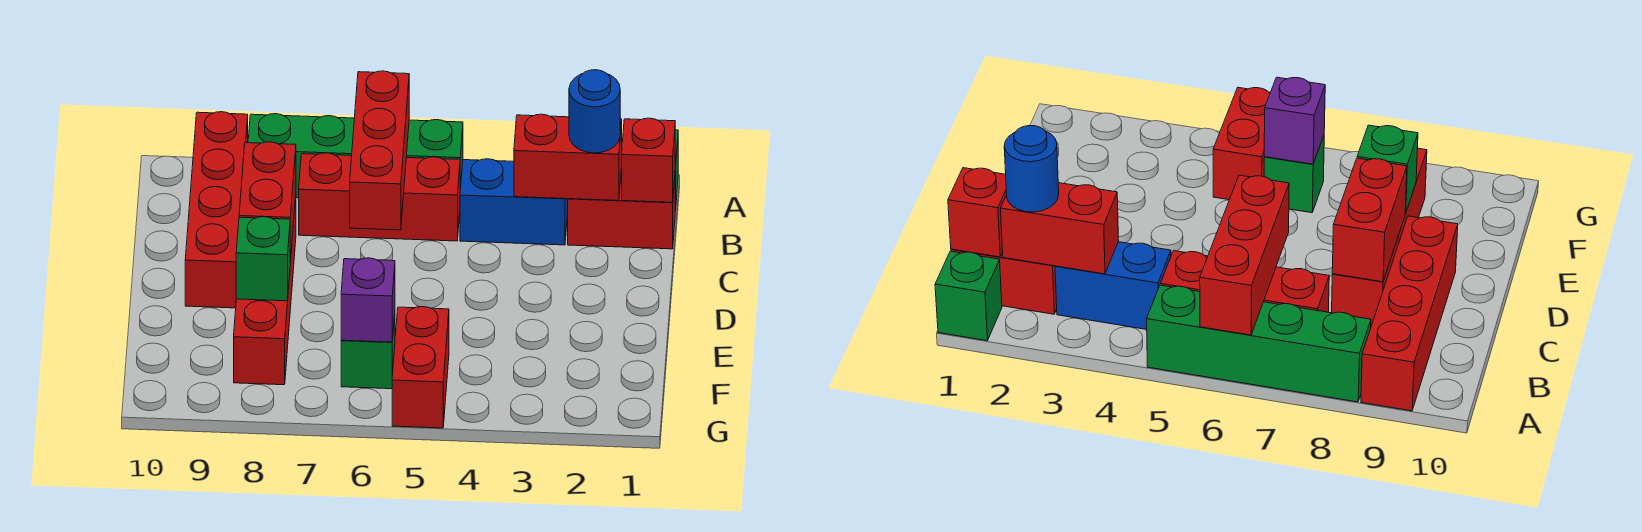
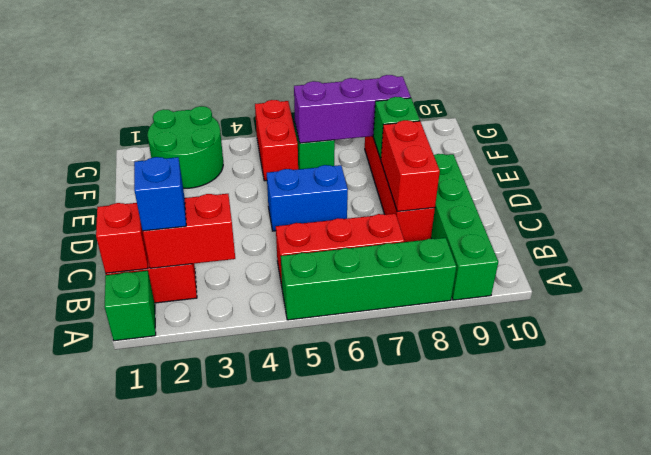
red 1x3 brick [350,71,409,230] -> none
red 1x4 brick [185,112,248,308] -> green 1x4 brick [431,154,498,300]
blue 1x1 round brick [569,70,620,153] -> blue 1x1 brick [134,157,186,231]
blue 1x2 brick [460,159,568,245] -> blue 1x2 brick moved to [267,165,348,231]
none -> green 2x2 round brick [148,106,223,188]
purple 1x1 brick [341,258,395,342] -> purple 1x3 brick [294,75,411,143]

